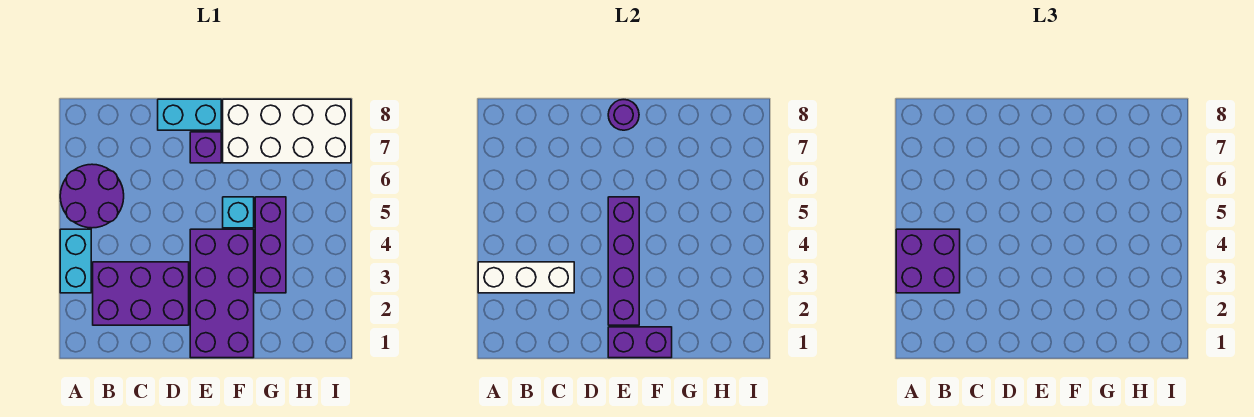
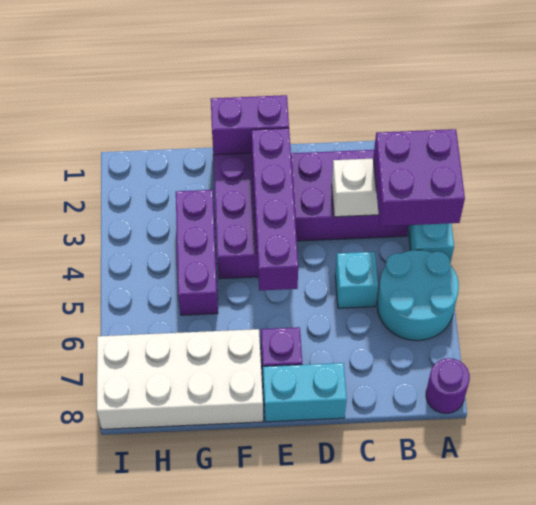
purple 2x2 round brick [60,164,124,228] -> cyan 2x2 round brick [377,250,459,341]
purple 1x1 round brick [608,100,639,130] -> purple 1x1 round brick moved to [426,358,470,413]
cyan 1x1 brick [223,197,254,228] -> cyan 1x1 brick moved to [335,252,378,308]

